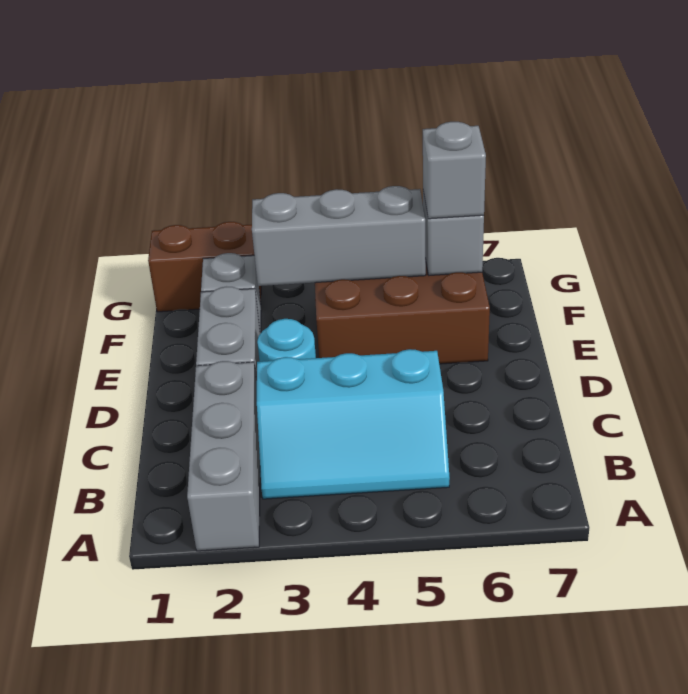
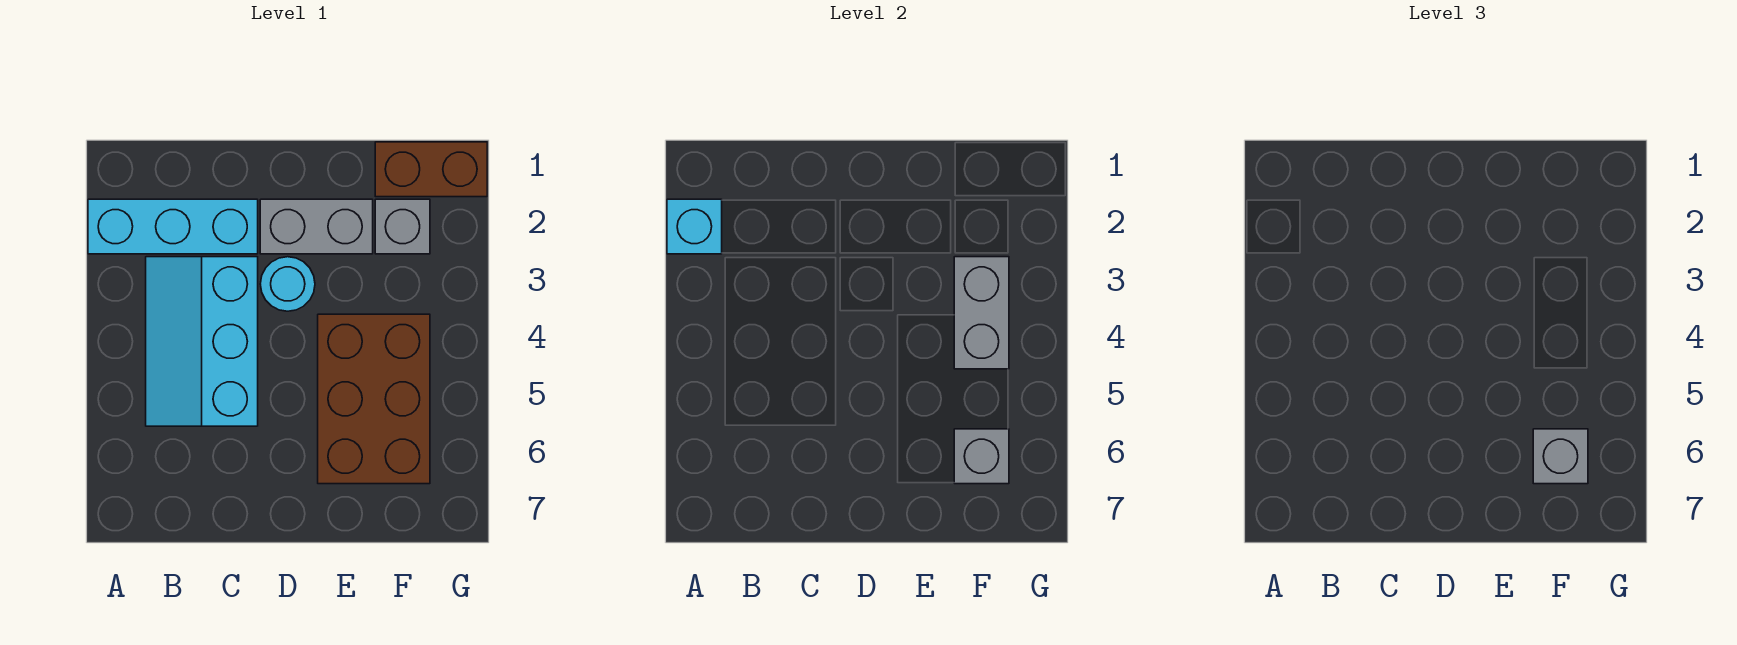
grey 1x3 brick [187,361,260,551] -> cyan 1x3 brick [88,199,258,254]
none -> cyan 1x1 brick [667,199,722,254]
grey 1x3 brick [252,186,426,286] -> grey 1x2 brick [954,257,1009,369]
brown 1x2 brick [148,222,261,312] -> brown 1x2 brick turned to [375,142,487,197]

